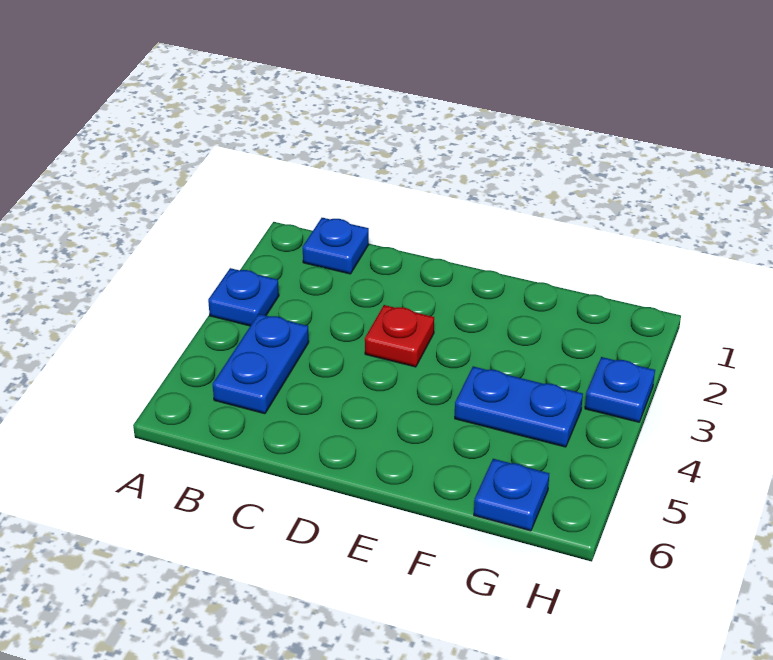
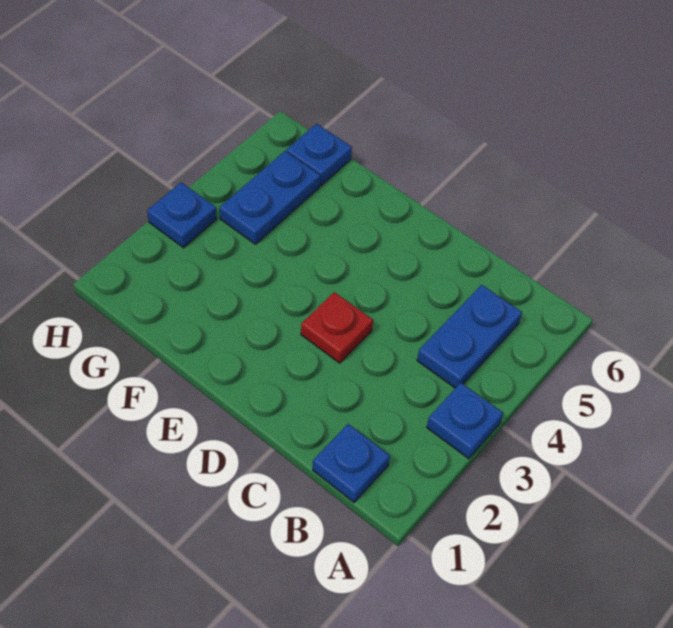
blue 1x2 plate [455,366,583,447] -> blue 1x2 plate turned to [219,151,320,244]

